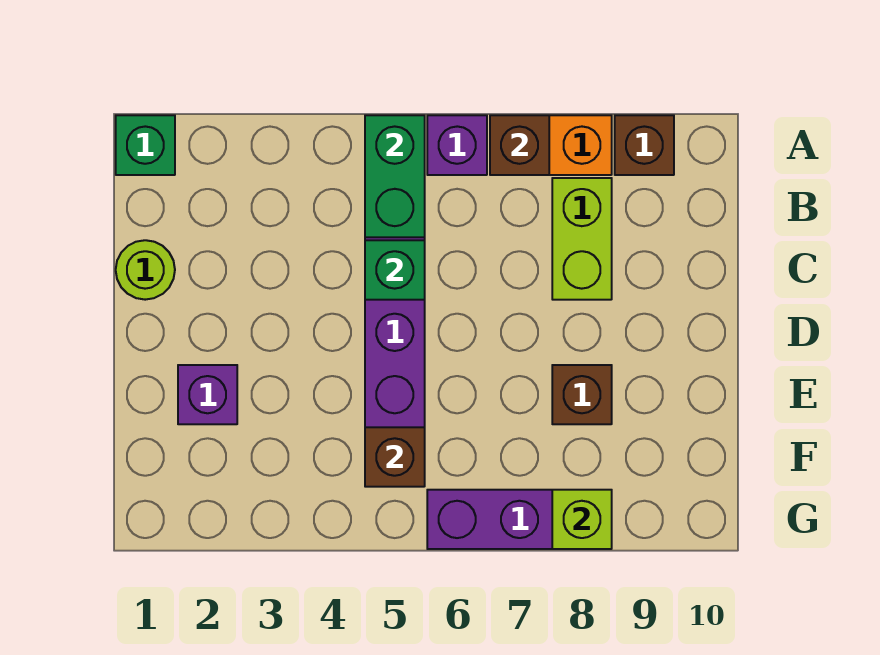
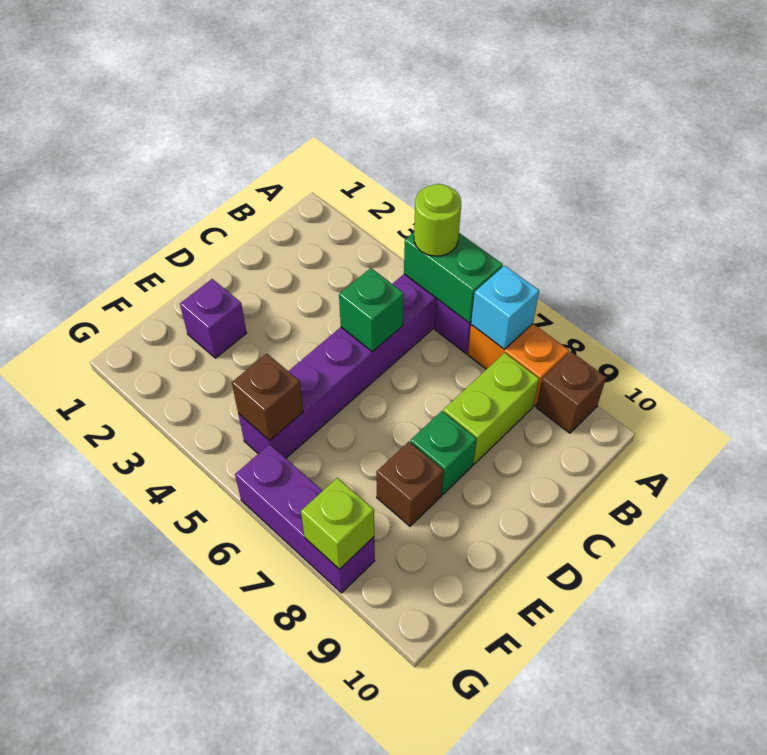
green 1x1 brick [116,115,175,175] -> green 1x1 brick moved to [410,411,476,495]
green 1x2 brick [365,115,425,237] -> green 1x2 brick turned to [404,233,503,323]
brown 1x1 brick [490,115,549,175] -> cyan 1x1 brick [471,266,539,349]
lime 1x1 round brick [116,240,175,300] -> lime 1x1 round brick moved to [414,184,461,256]

